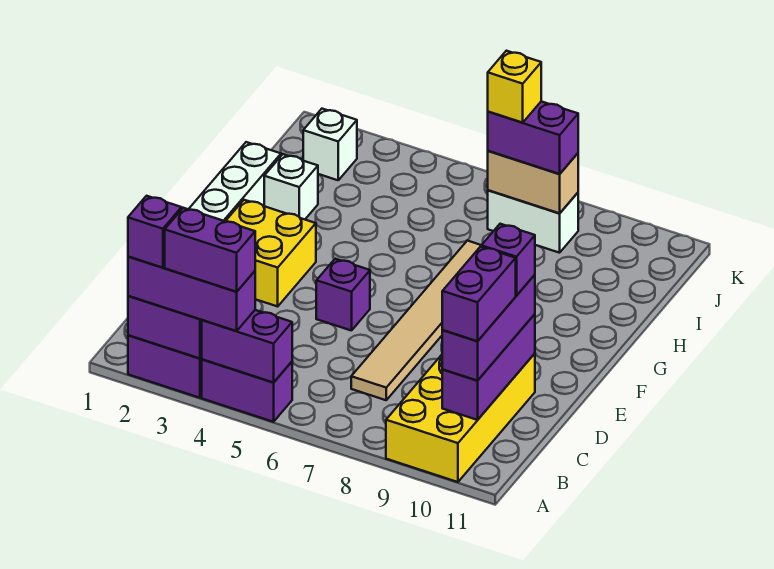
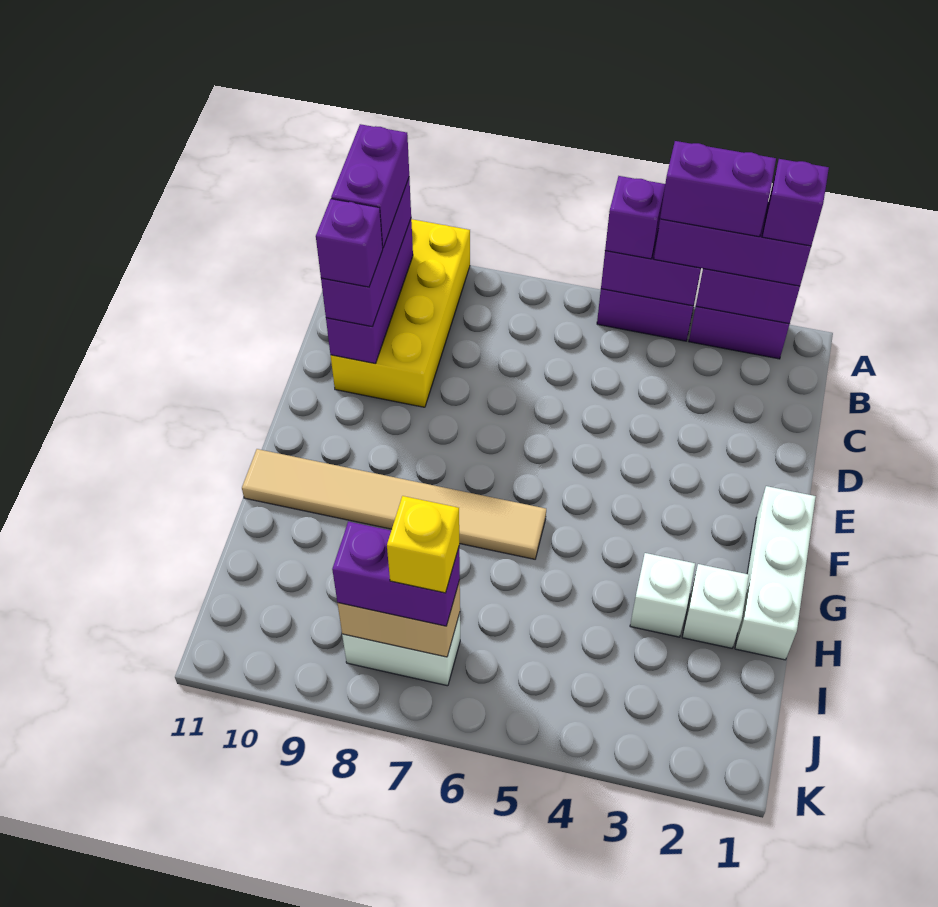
tan 1x6 tile [351,241,481,400] -> tan 1x6 tile turned to [242,449,546,559]
yellow 2x2 brick [226,200,316,306] -> none
purple 1x1 brick [316,259,370,331] -> purple 1x1 brick moved to [605,176,665,259]
white 1x1 brick [303,109,357,180] -> white 1x1 brick moved to [630,553,695,637]

